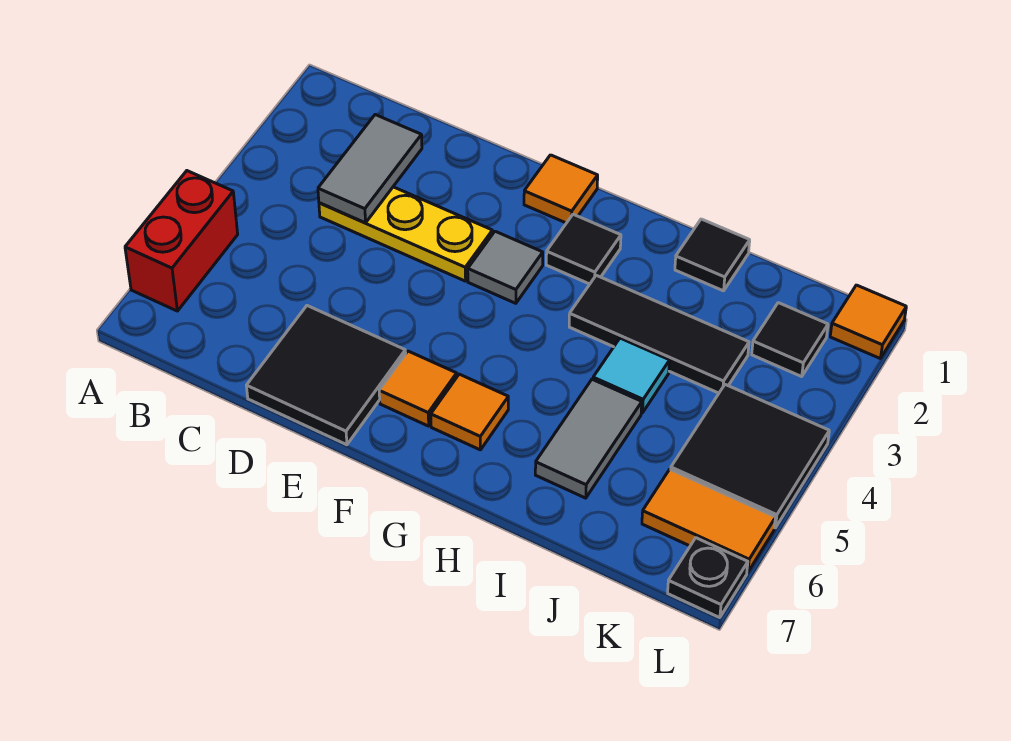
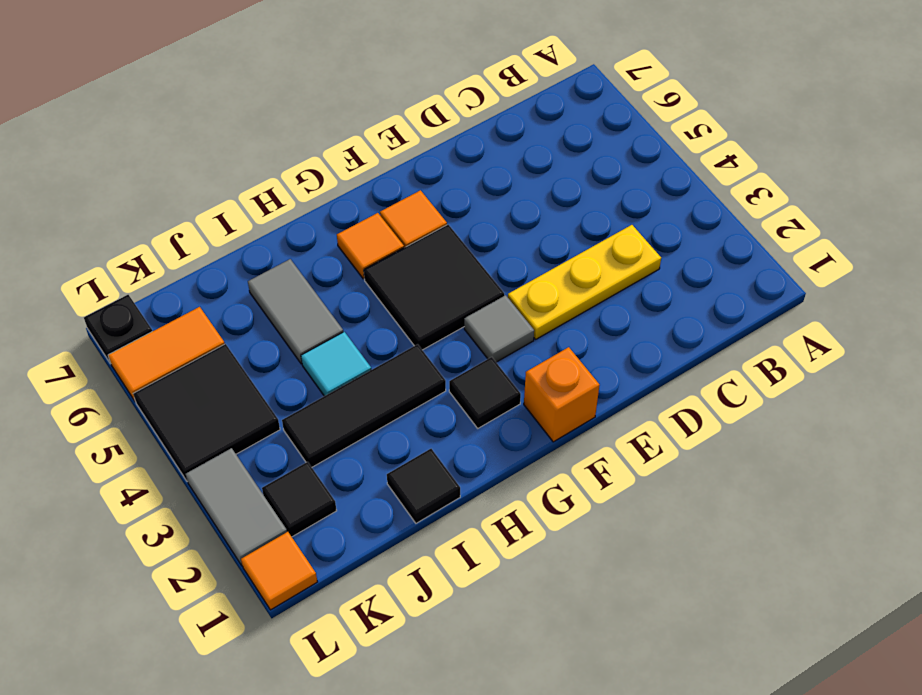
red 1x2 brick [125,171,238,311] -> none
grey 1x2 tile [318,115,422,223] -> grey 1x2 tile moved to [186,448,287,565]
black 2x2 tile [246,306,406,445] -> black 2x2 tile moved to [364,225,504,350]
orange 1x1 tile [524,155,598,223] -> orange 1x1 brick [524,347,600,442]

